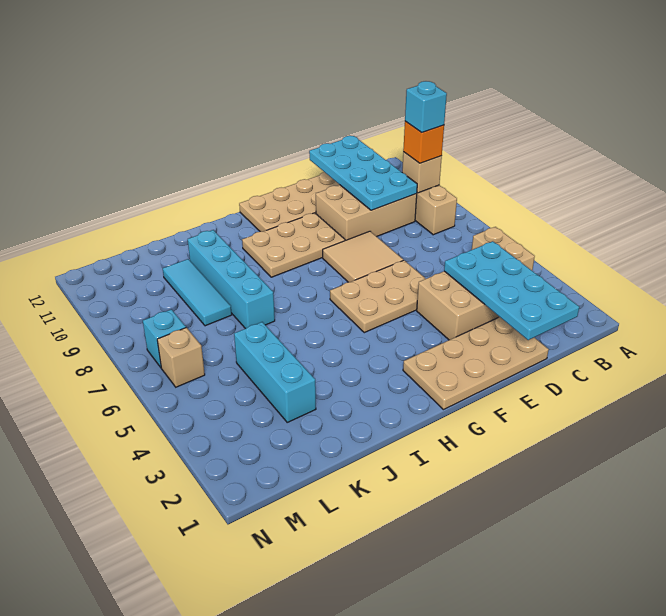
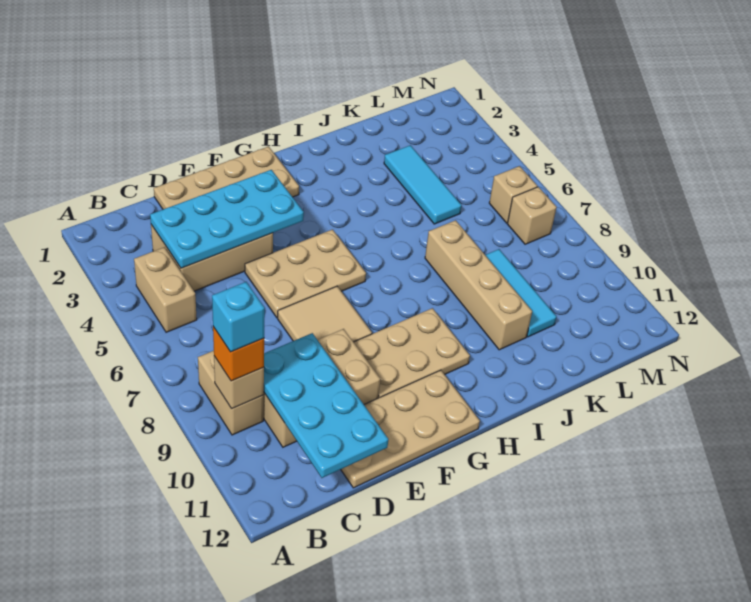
cyan 2x4 plate [444,241,579,340] -> cyan 2x4 plate turned to [150,170,304,268]
cyan 1x4 brick [188,230,275,329] -> tan 1x4 brick [425,220,532,350]
cyan 1x3 brick [234,322,316,422] -> cyan 1x3 tile [384,145,462,224]
cyan 1x1 brick [143,309,186,367] -> tan 1x1 brick [508,187,557,244]

